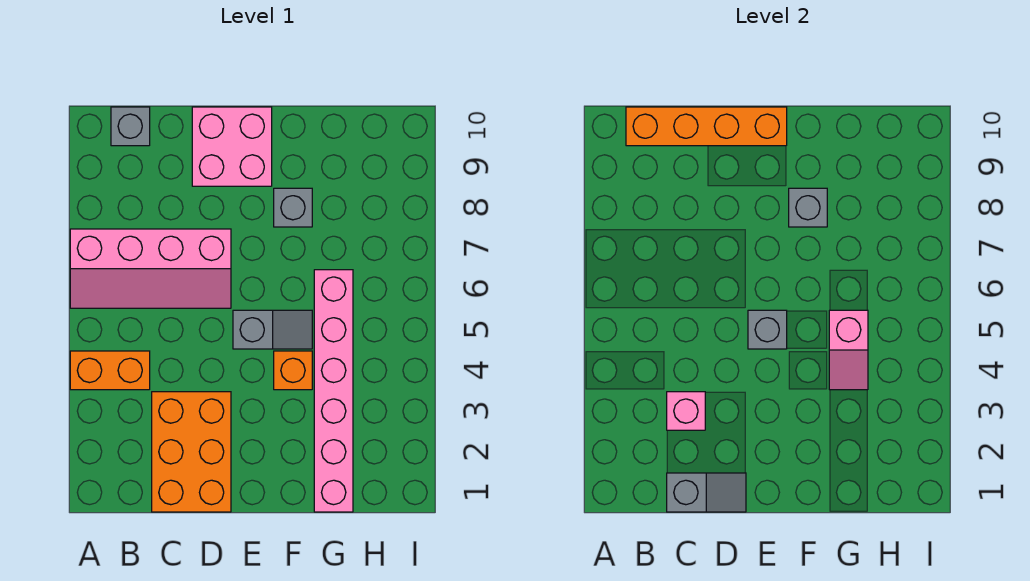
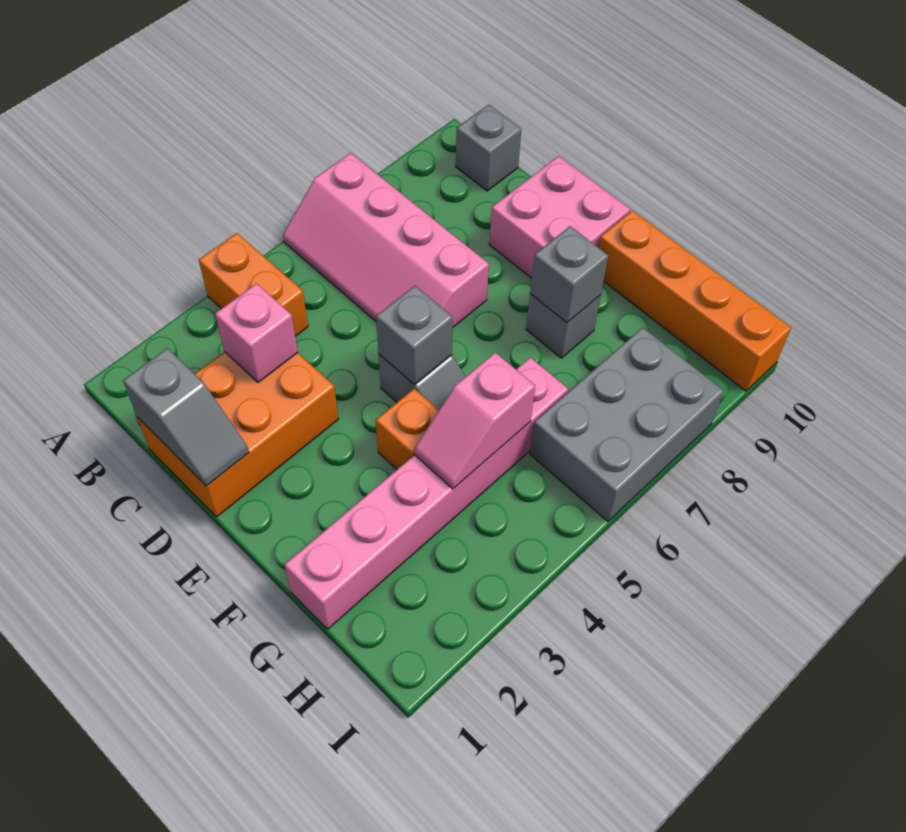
orange 1x4 brick [626,107,787,146] -> orange 1x4 brick moved to [598,211,791,391]
none -> grey 2x3 brick [530,327,724,521]

